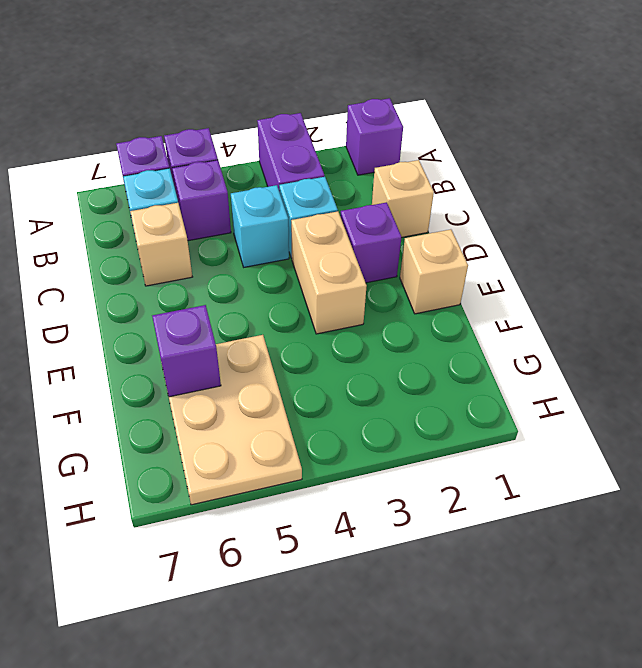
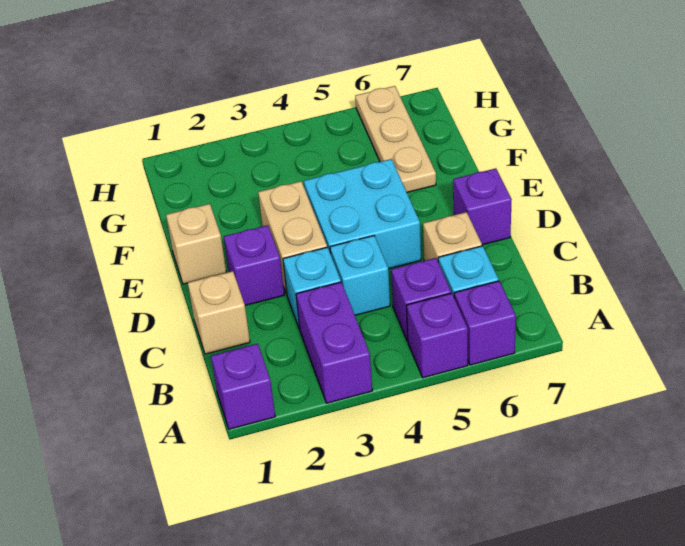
none -> cyan 2x2 brick [304,159,421,269]
tan 2x3 plate [169,335,302,505] -> tan 1x3 plate [355,86,436,192]
purple 1x1 brick [152,305,221,397] -> purple 1x1 brick moved to [453,168,512,245]

